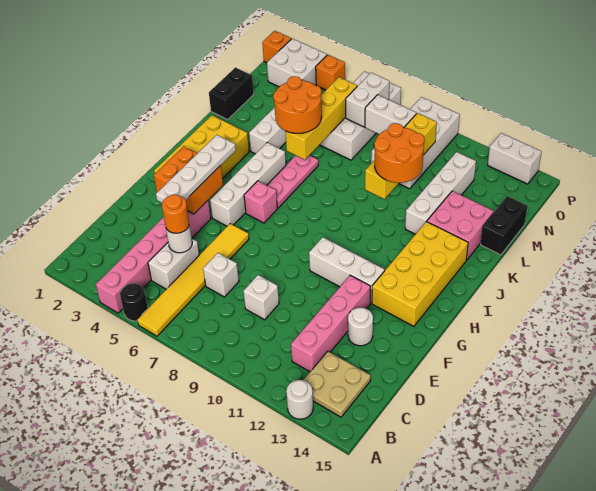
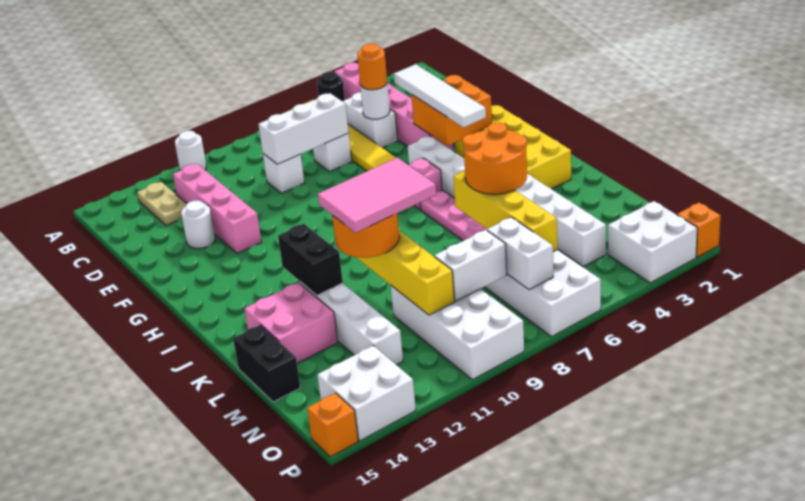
white 1x1 round brick [286,380,313,419] -> white 1x1 round brick moved to [175,131,206,171]
tan 2x2 plate [304,351,371,417] -> tan 1x2 plate [137,182,186,226]
white 1x4 plate [156,135,236,203] -> white 1x4 tile [394,64,486,127]
white 1x3 brick [309,237,385,303] -> white 1x3 brick moved to [258,93,349,164]
yellow 2x4 brick [372,222,468,326] -> none
none -> pink 2x3 tile [318,158,436,233]
black 1x2 brick [209,67,254,120] -> black 1x2 brick moved to [278,224,343,295]
orange 1x1 brick [316,55,345,90] -> orange 1x1 brick moved to [307,393,358,457]
white 1x2 brick [488,133,542,184] -> white 2x2 brick [317,346,416,441]

